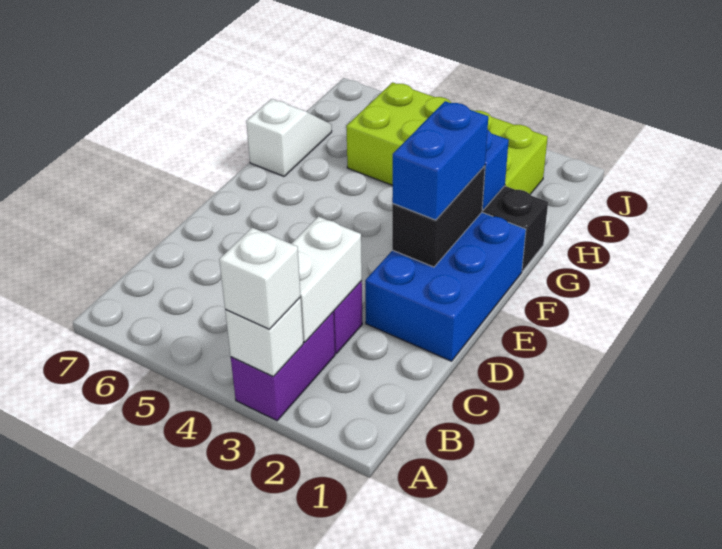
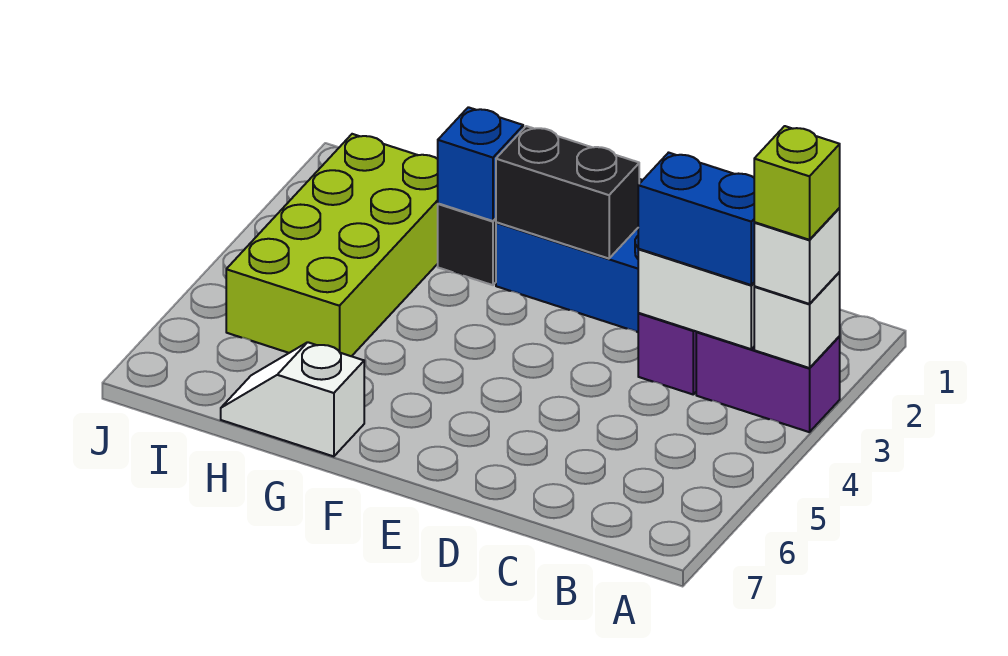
none -> lime 1x1 brick [754,126,840,240]
blue 1x2 brick [392,101,488,220] -> blue 1x2 brick moved to [638,153,755,285]

